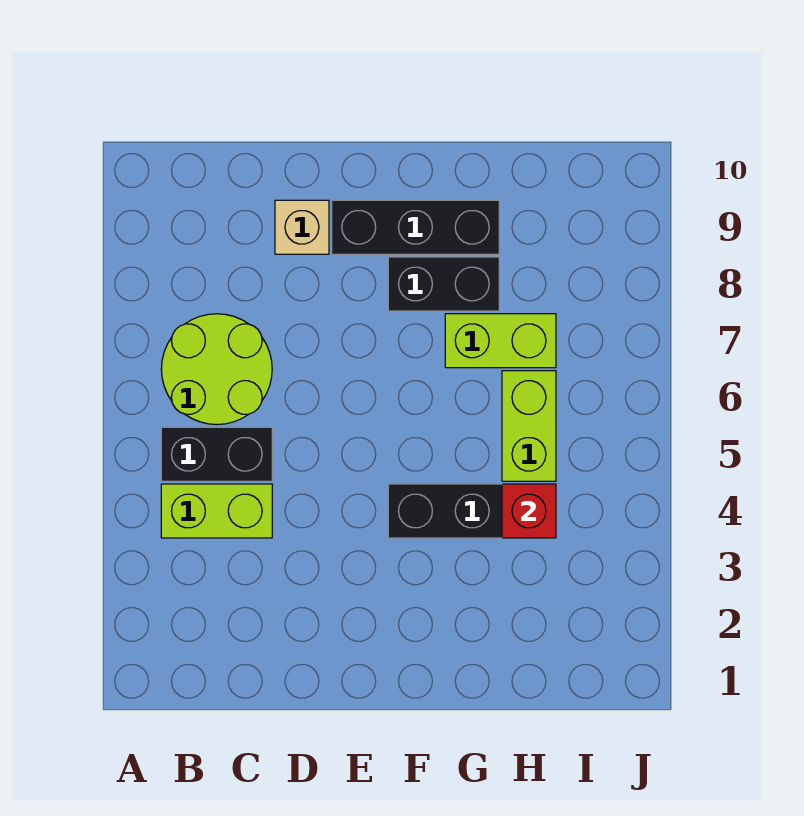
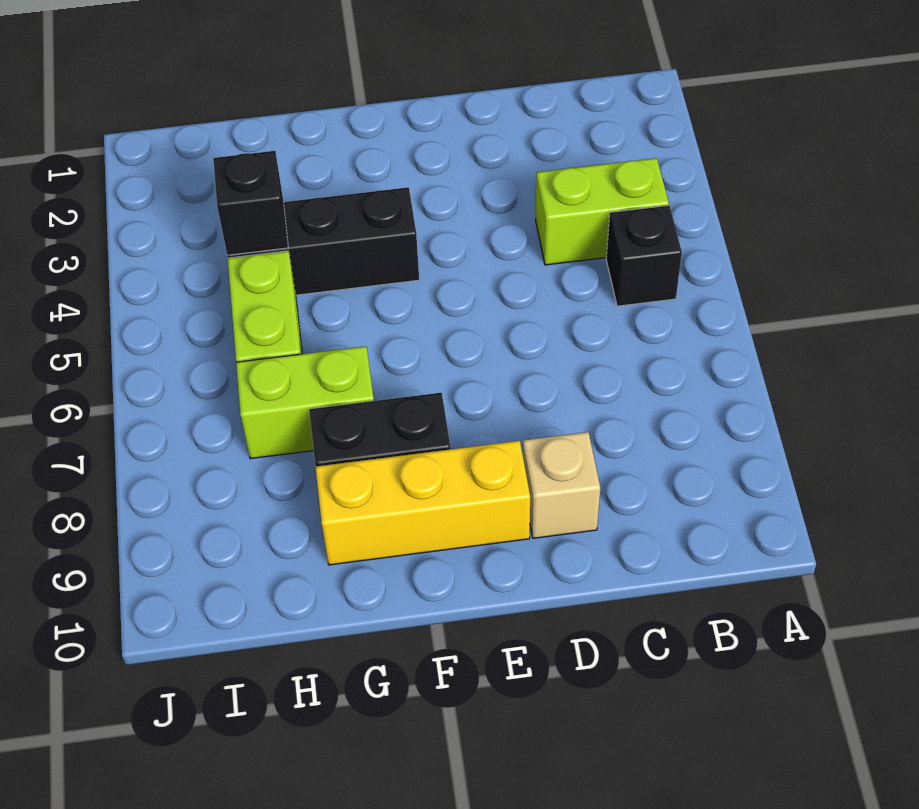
black 1x2 brick [161,427,272,481] -> black 1x1 brick [606,205,682,306]
lime 2x2 round brick [161,314,272,425] -> none
black 1x3 brick [332,200,499,254] -> yellow 1x3 brick [315,441,530,565]
red 1x1 brick [502,484,556,538] -> black 1x1 brick [213,151,288,256]

